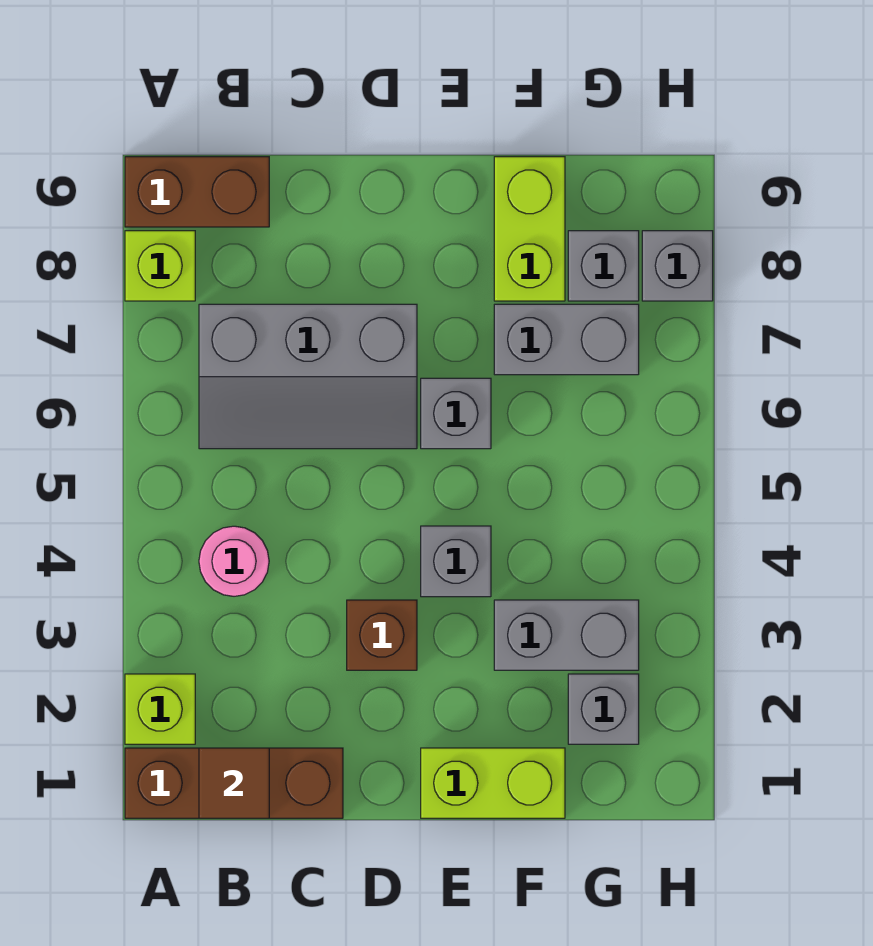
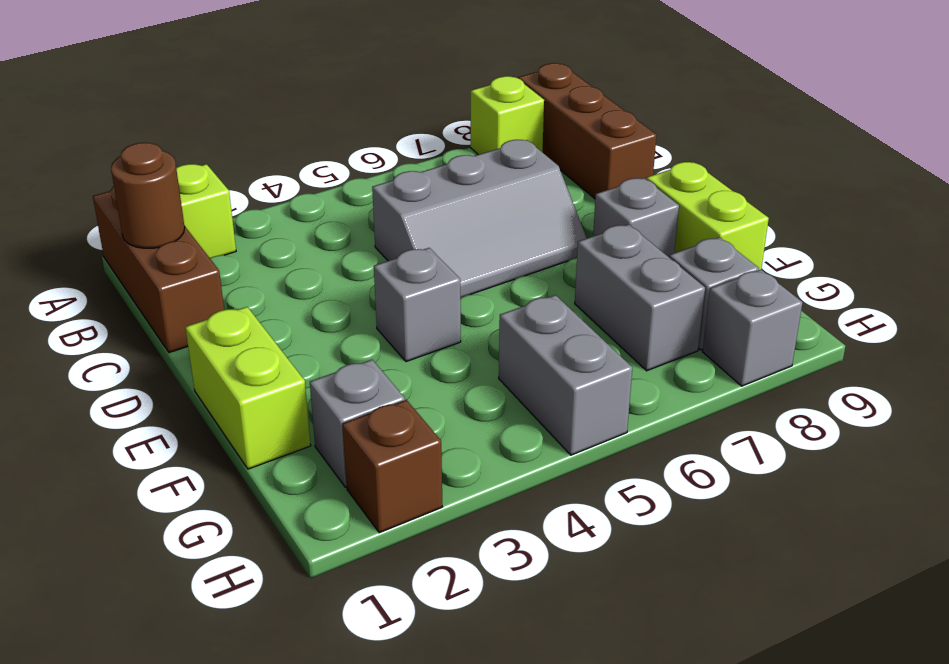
brown 1x2 brick [125,157,269,227] -> brown 1x3 brick [518,63,656,199]
brown 1x1 tile [199,748,269,818] -> brown 1x1 round brick [111,143,185,248]
pink 1x1 round brick [199,526,269,596] -> none
grey 2x3 slope [199,304,417,449] -> grey 2x3 slope turned to [372,140,587,298]
brown 1x1 brick [347,600,417,670] -> brown 1x1 brick moved to [342,400,443,533]
grey 1x1 brick [421,378,491,449] -> grey 1x1 brick moved to [593,178,679,257]
grey 1x2 brick [494,600,639,670] -> grey 1x2 brick moved to [499,295,632,455]
lime 1x2 brick [494,157,565,301] -> lime 1x2 brick turned to [646,162,769,270]

